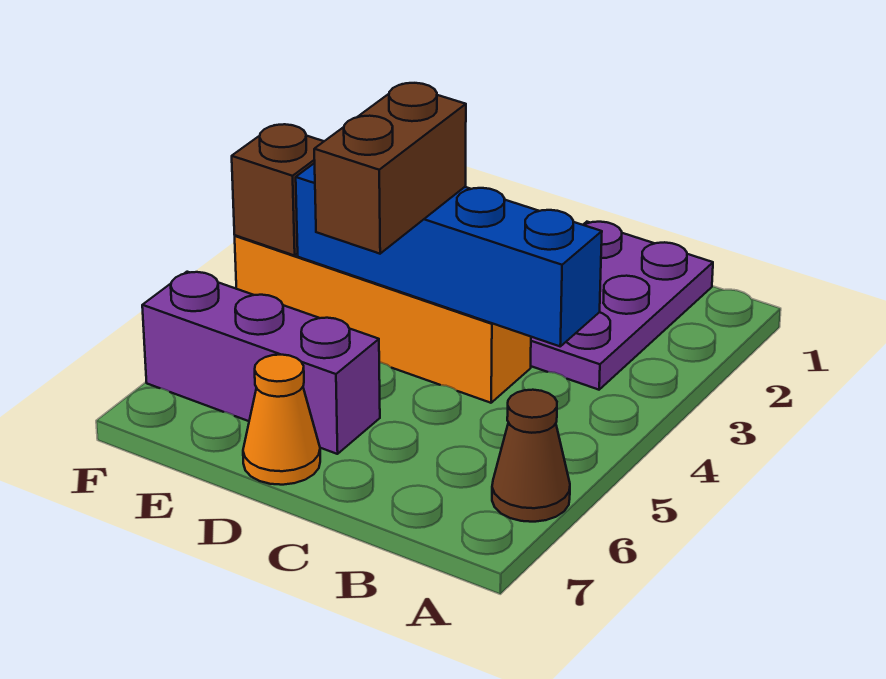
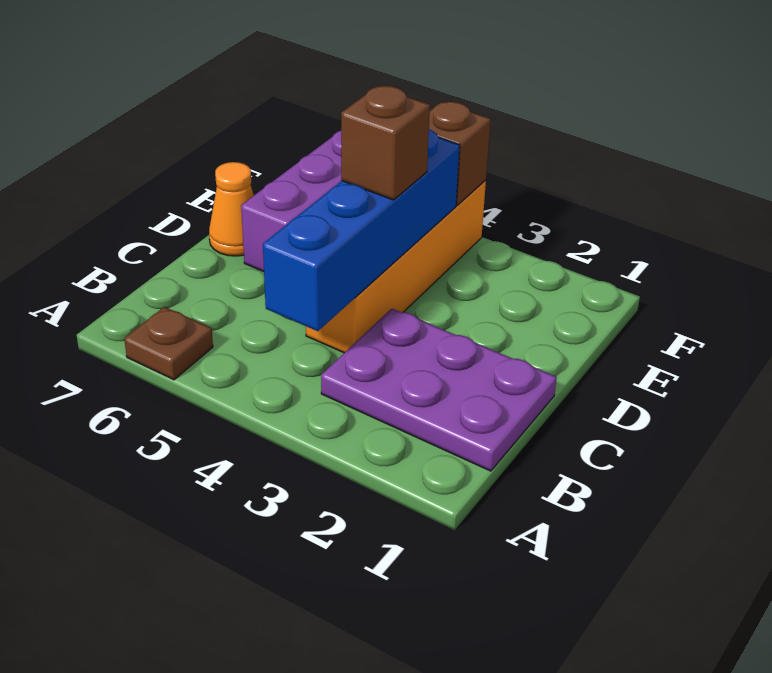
brown 1x1 cone [492,390,570,522] -> brown 1x1 plate [124,307,213,380]
brown 1x2 brick [314,83,466,254] -> brown 1x1 brick [341,86,430,200]

